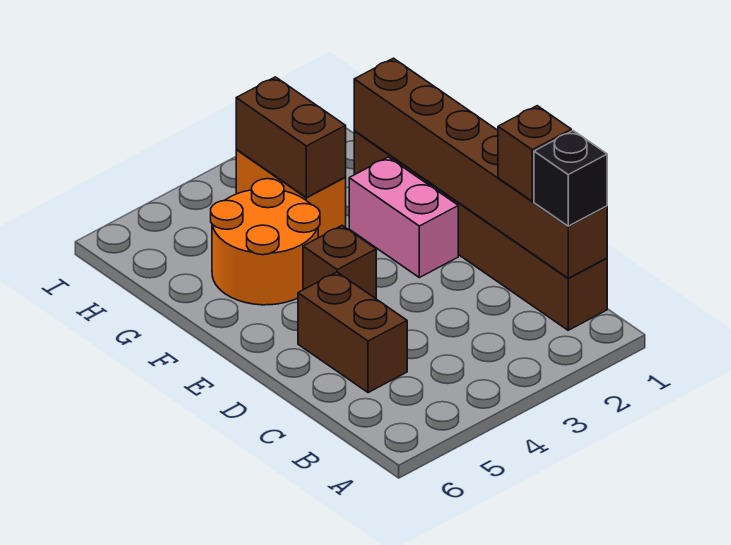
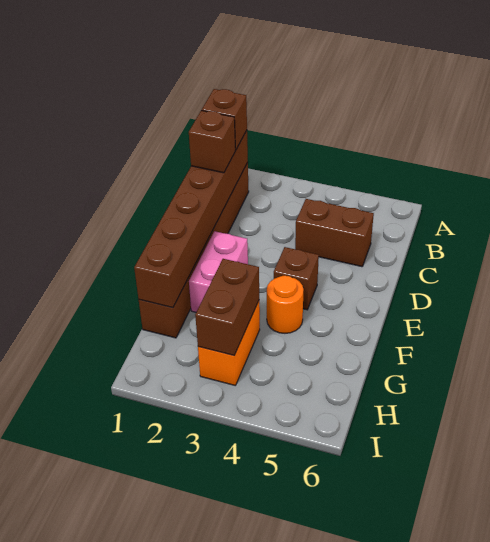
black 1x1 brick [534,131,607,226] -> brown 1x1 brick [202,89,247,150]
brown 1x2 brick [298,272,407,393] -> brown 1x2 brick turned to [295,199,374,267]
orange 2x2 round brick [211,179,320,305] -> orange 1x1 round brick [267,276,304,333]

